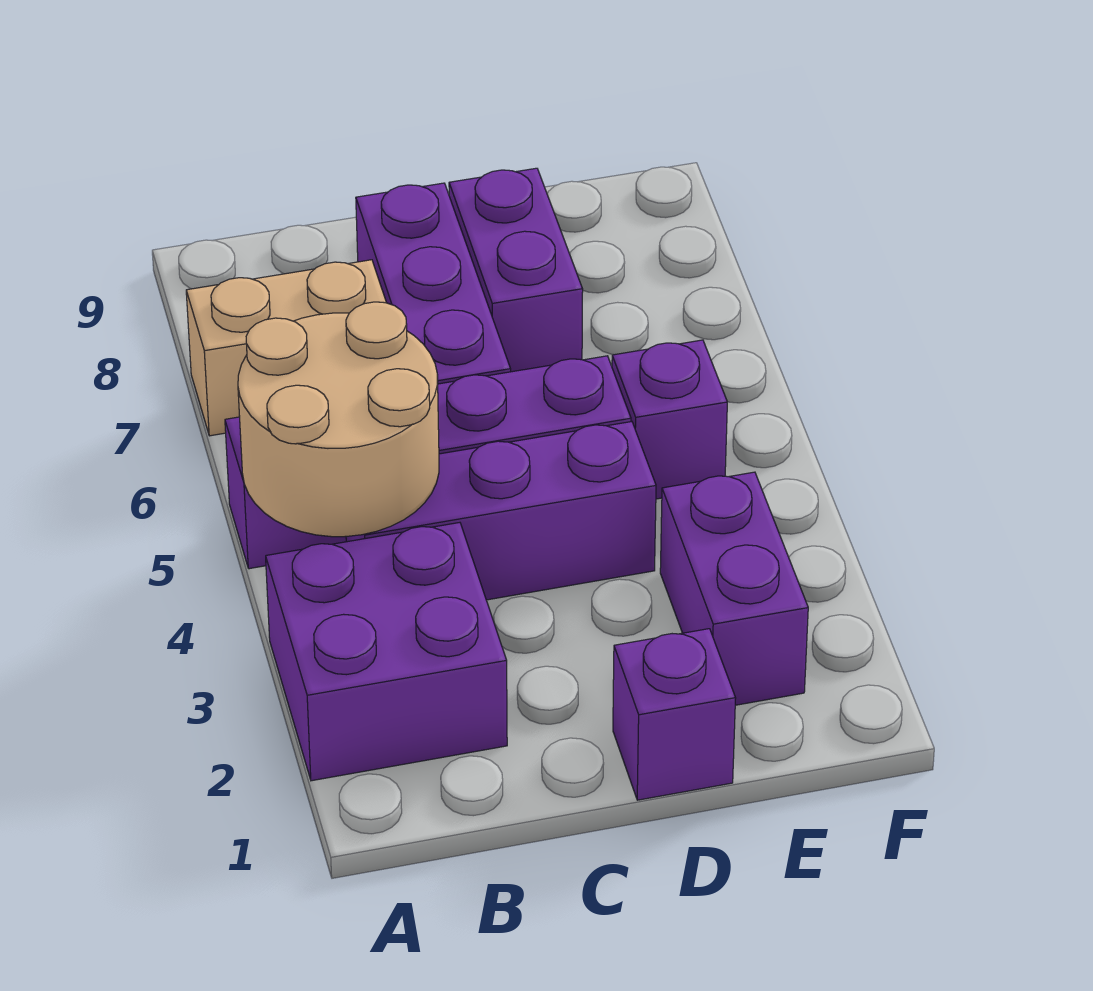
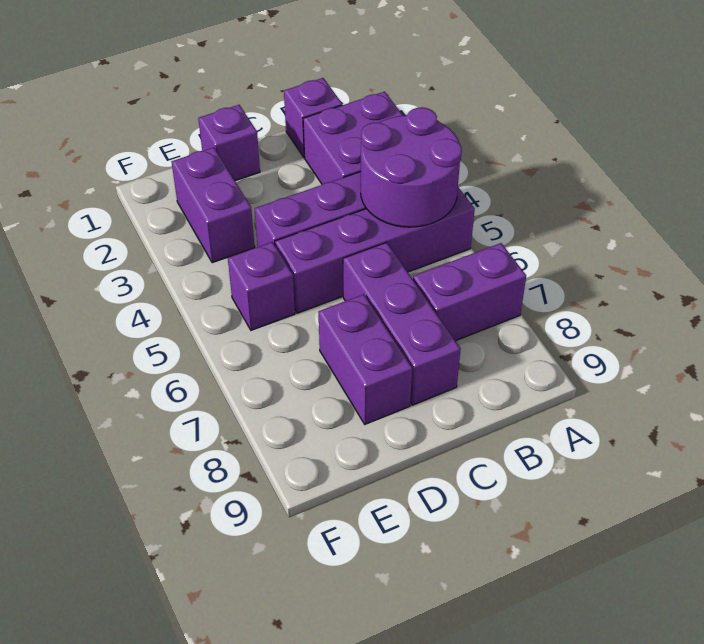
tan 2x2 round brick [238,302,439,537] -> purple 2x2 round brick [361,107,462,227]
tan 1x2 brick [186,260,386,436] -> purple 1x2 brick [413,243,526,341]
none -> purple 1x1 brick [284,78,342,157]

